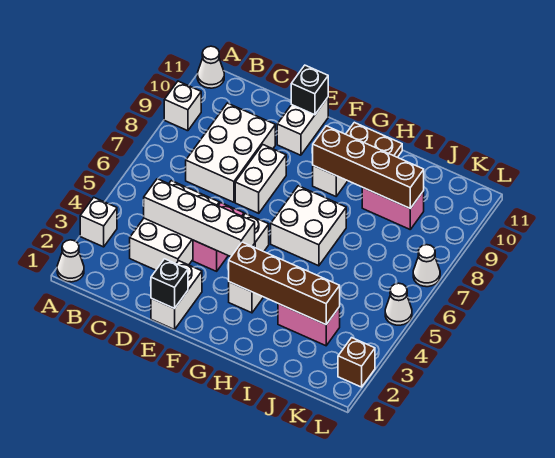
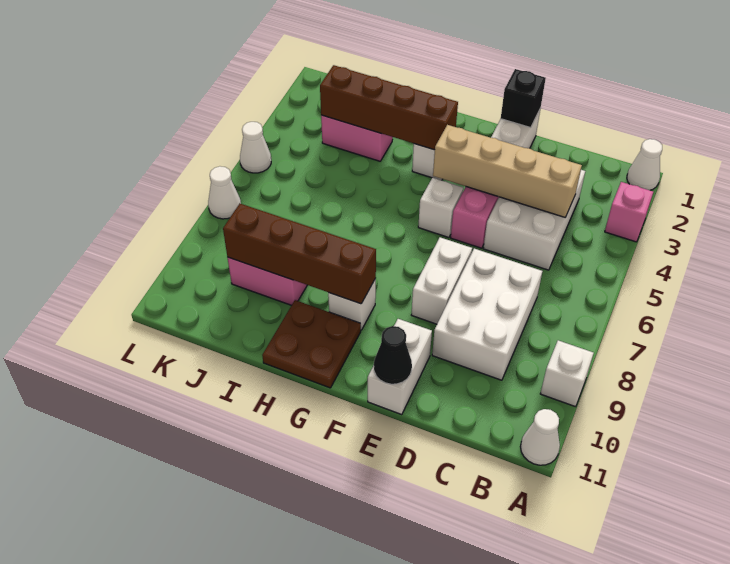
white 1x1 brick [80,197,117,247] -> pink 1x1 brick [605,182,653,242]
white 1x4 brick [144,179,255,257] -> tan 1x4 brick [433,125,582,217]
black 1x1 brick [291,65,328,115] -> black 1x1 cone [374,326,412,384]
white 2x2 brick [271,186,346,266] -> none
brown 1x1 brick [338,338,375,387] -> none

